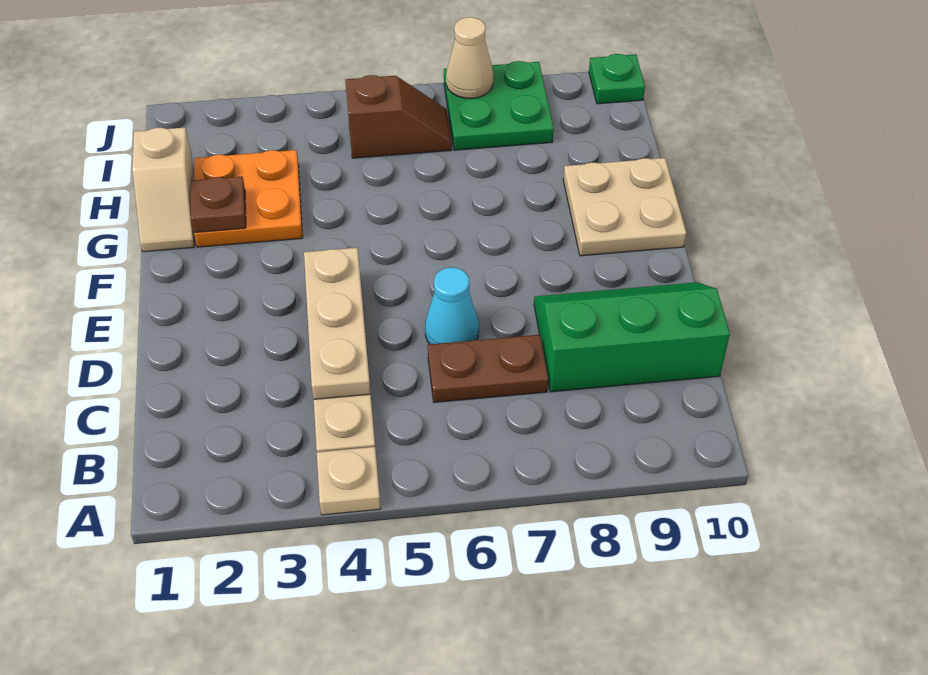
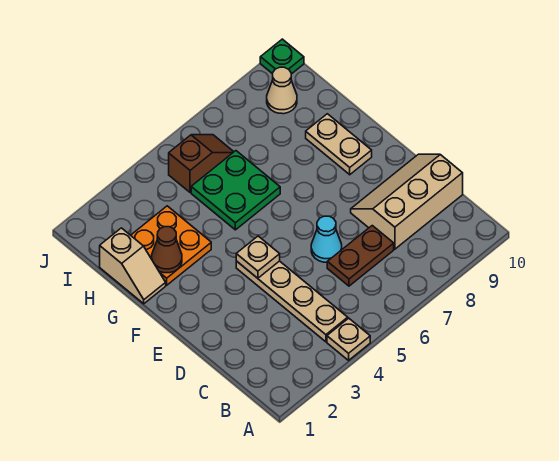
tan 1x3 plate [304,248,371,399] -> tan 1x1 plate [236,236,280,278]
green 2x3 slope [534,282,730,392] -> tan 2x3 slope [351,154,463,249]
tan 2x2 plate [563,158,686,256] -> tan 1x2 plate [306,114,372,175]
brown 1x1 plate [191,176,246,233] -> brown 1x1 cone [152,227,182,273]
green 2x2 plate [444,61,554,150] -> green 2x2 plate moved to [191,151,280,230]
tan 1x1 cone [446,17,493,99] -> tan 1x1 cone moved to [267,67,297,114]

